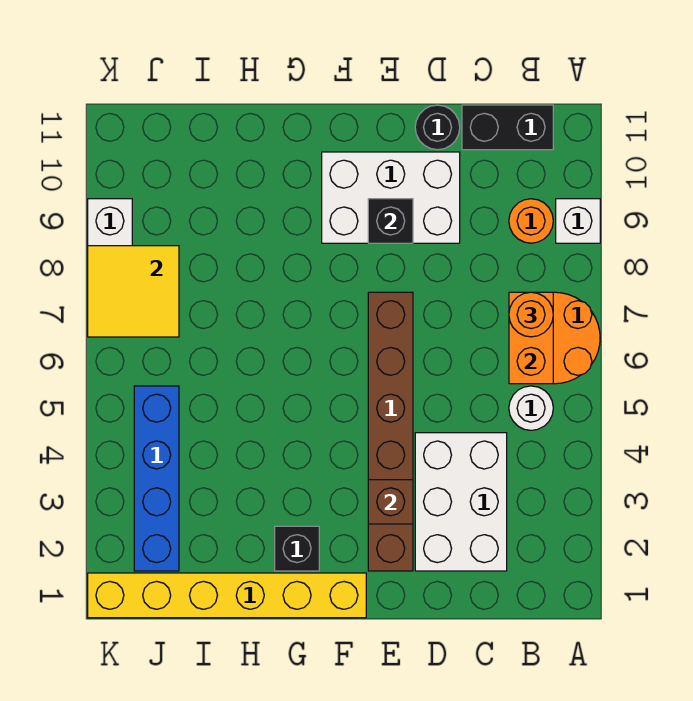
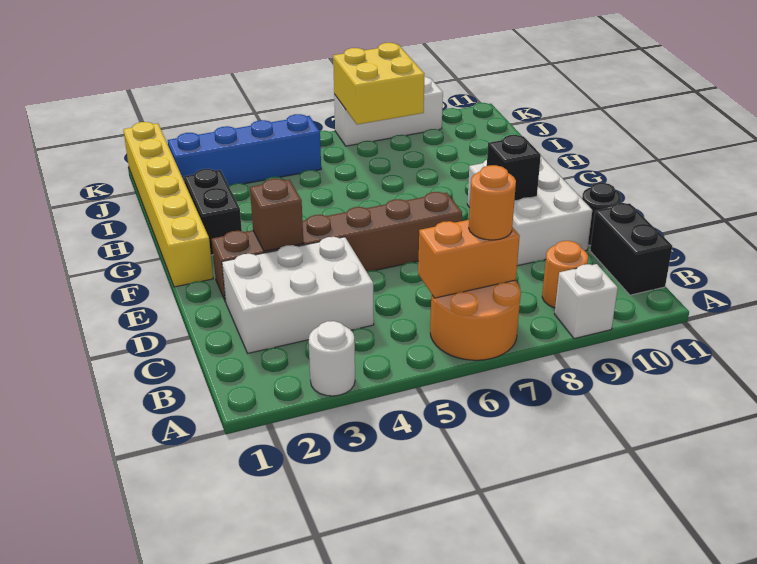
white 1x1 round brick [509,386,553,430] -> white 1x1 round brick moved to [309,321,355,396]
black 1x1 brick [275,526,319,571] -> black 1x2 brick [184,169,242,255]
yellow 2x2 tile [88,246,179,337] -> yellow 2x2 brick [333,43,424,125]

